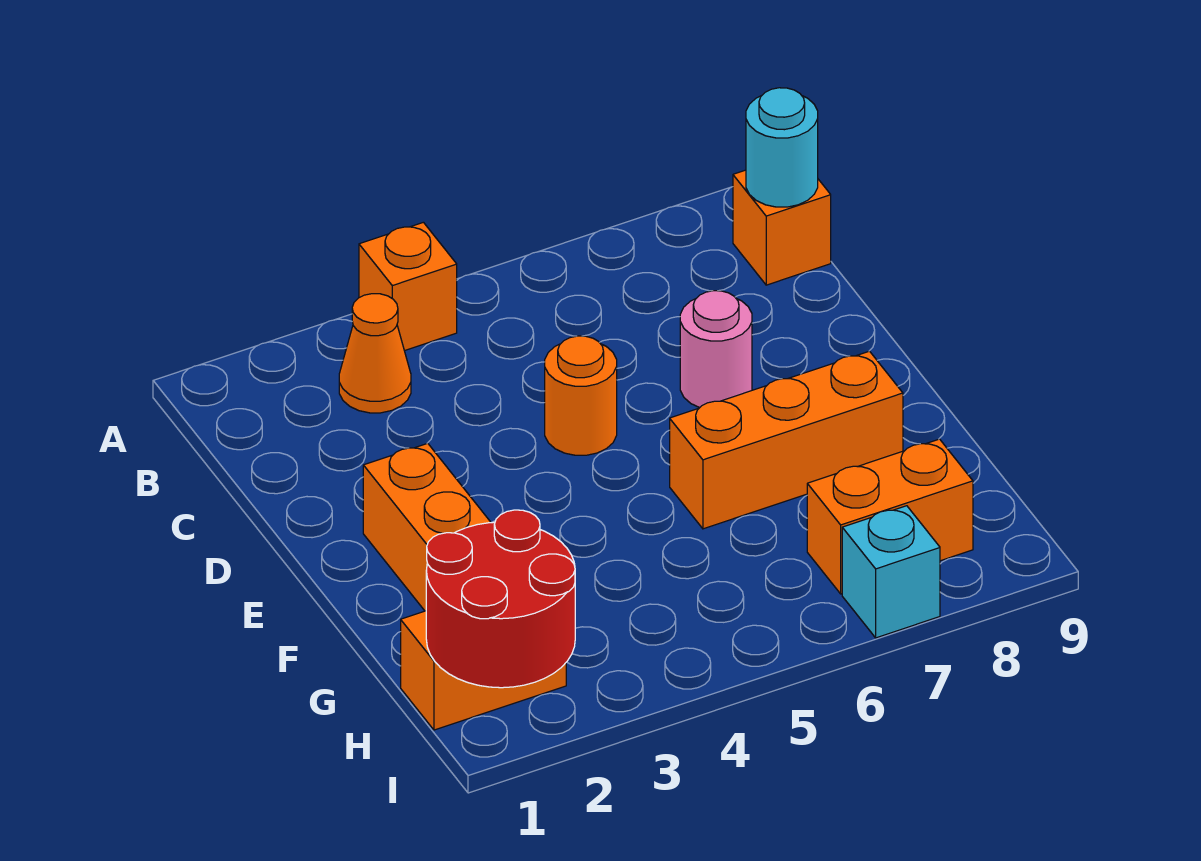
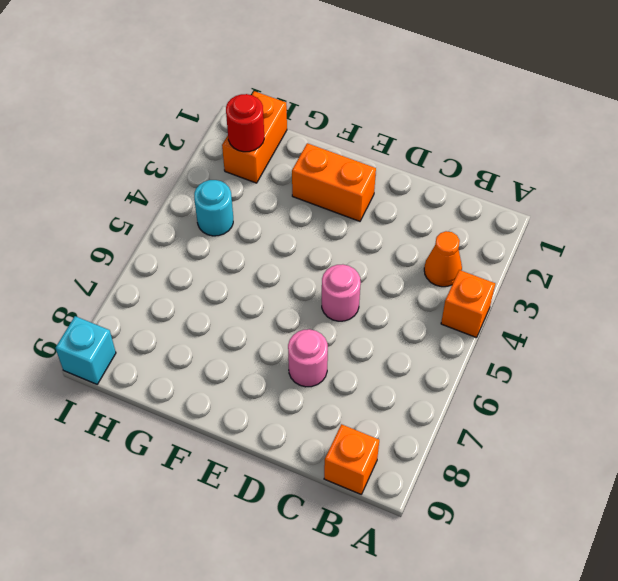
cyan 1x1 round brick [746,88,818,207] -> cyan 1x1 round brick moved to [194,180,233,236]
orange 1x1 round brick [545,336,617,455] -> pink 1x1 round brick [322,264,361,321]
orange 1x3 brick [670,351,903,529] -> none
red 2x2 round brick [426,510,575,688] -> red 1x1 round brick [226,94,264,152]
orange 1x2 brick [807,439,973,594] -> none
cyan 1x1 brick [842,506,940,638] -> cyan 1x1 brick moved to [56,316,116,384]

